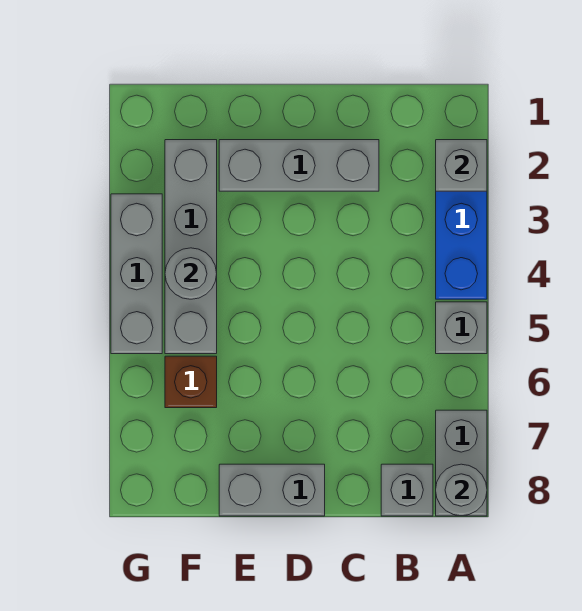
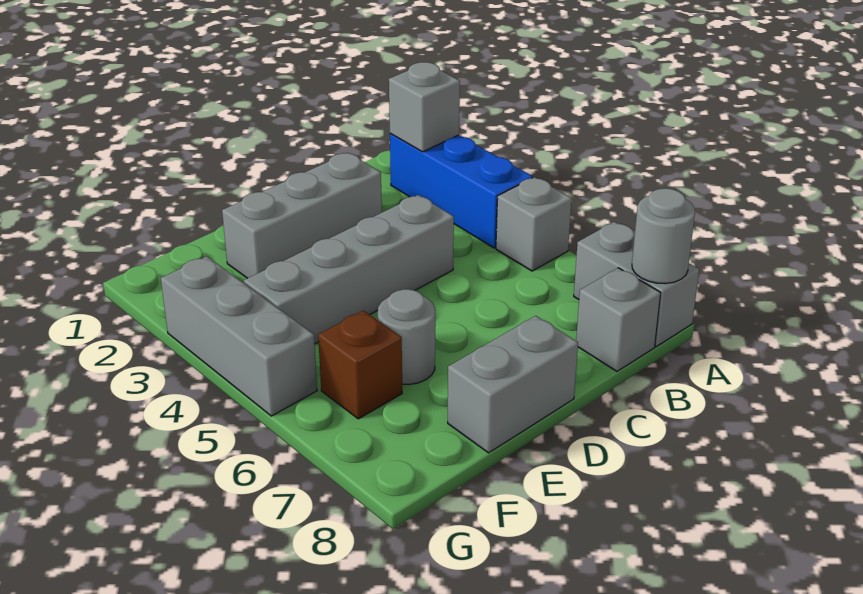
grey 1x4 brick [165,140,217,354] -> grey 1x4 brick turned to [244,195,454,344]
grey 1x1 round brick [165,248,217,299] -> grey 1x1 round brick moved to [378,289,435,384]

